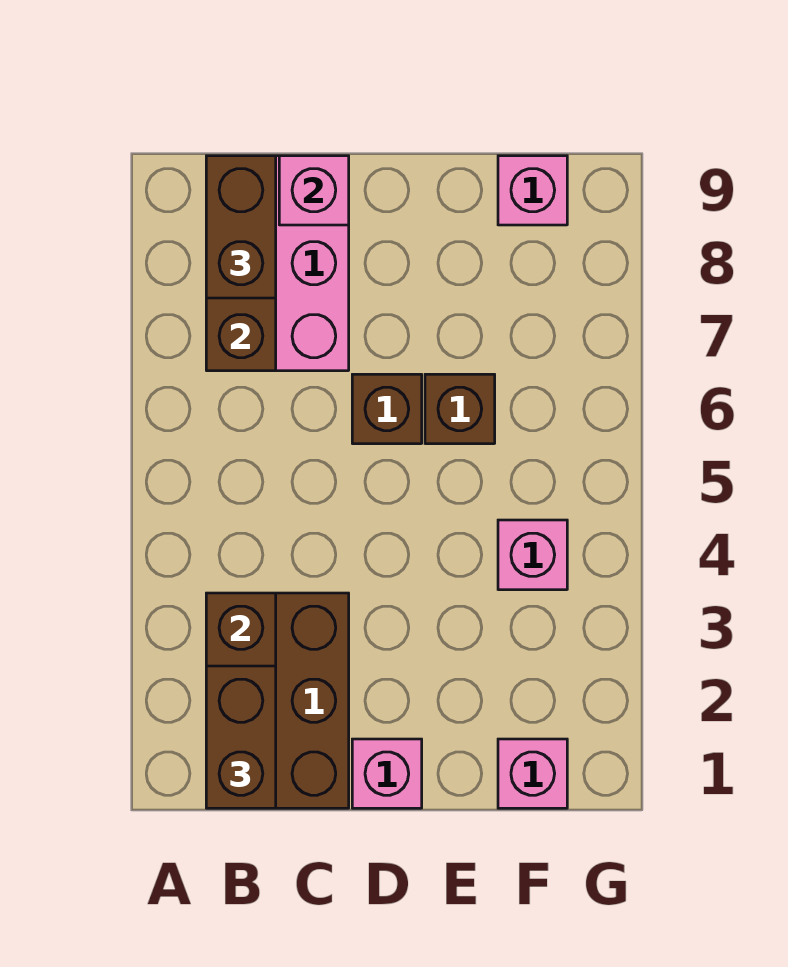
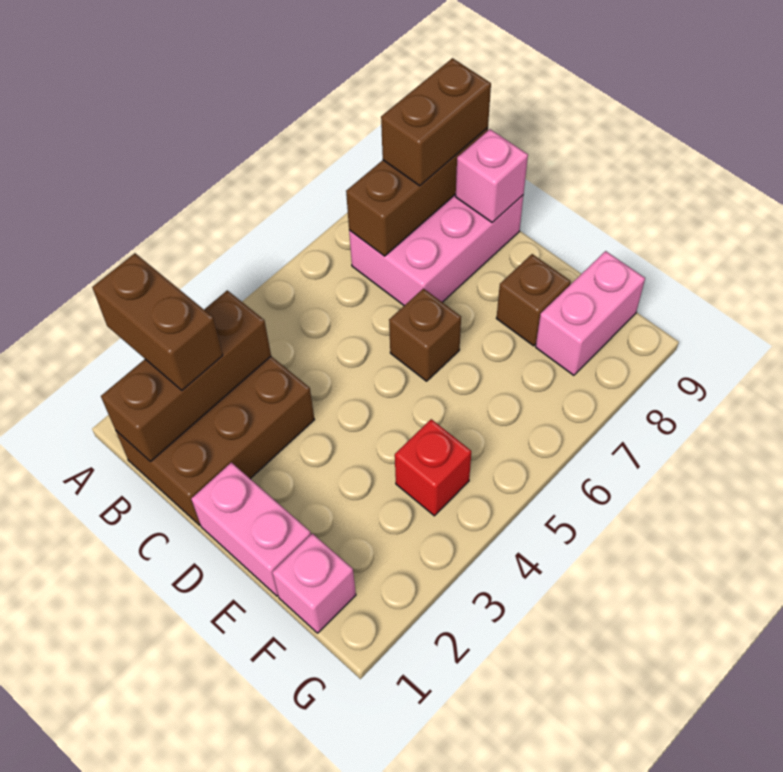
brown 1x2 brick [206,666,276,808] -> brown 1x2 brick turned to [92,253,223,390]
pink 1x1 brick [352,739,422,808] -> pink 1x2 brick [191,462,311,596]
brown 1x1 brick [425,374,495,444] -> brown 1x1 brick moved to [496,254,571,346]
pink 1x1 brick [498,520,567,590] -> red 1x1 brick [395,419,471,516]
pink 1x1 brick [498,156,567,225] -> pink 1x2 brick [536,251,645,375]

